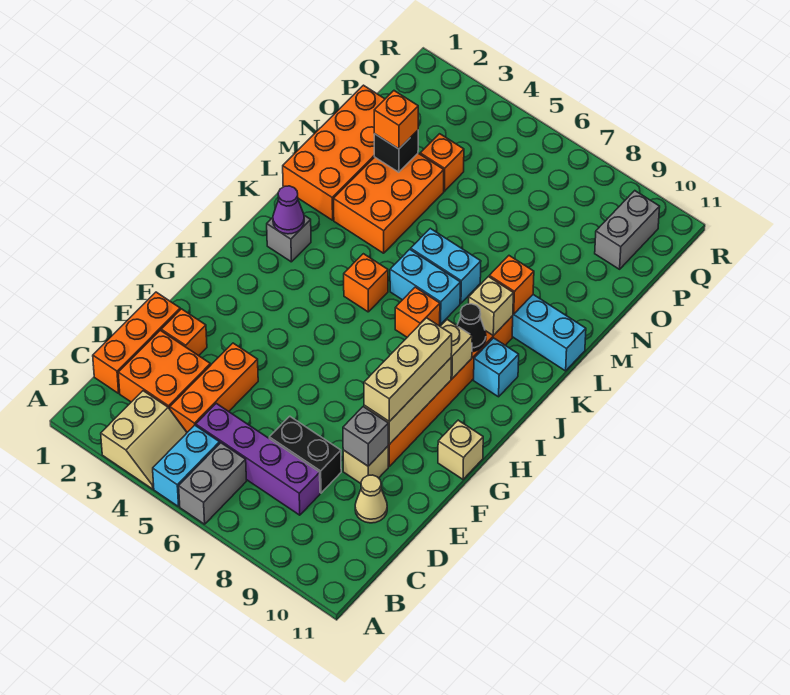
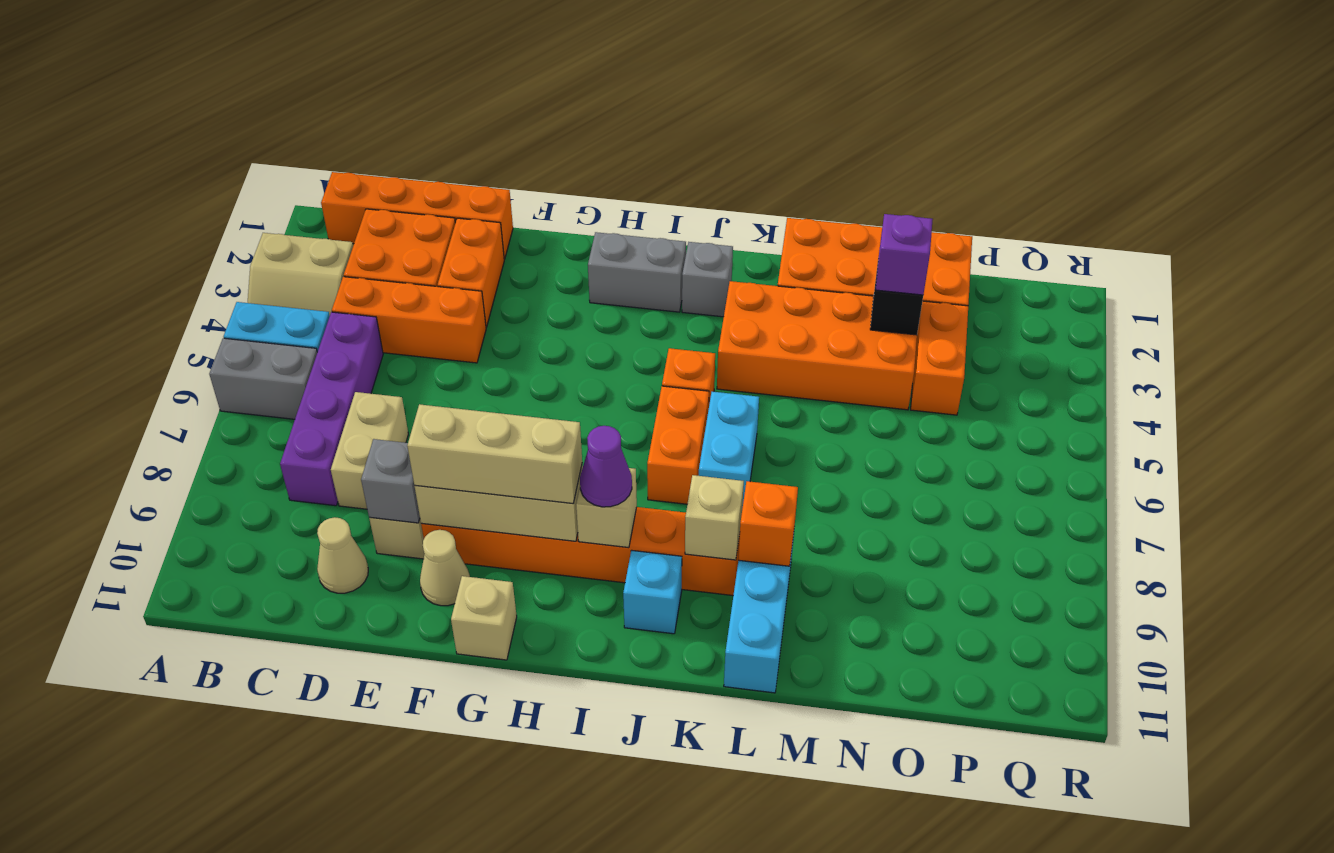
orange 1x3 brick [93,292,180,393] -> orange 1x4 brick [321,172,513,259]
black 1x2 brick [269,416,341,493] -> tan 1x2 brick [331,392,408,509]
orange 1x1 brick [161,309,207,356] -> orange 1x2 brick [438,218,504,327]
none -> tan 1x1 cone [420,530,470,606]
purple 1x1 cone [273,186,304,234] -> purple 1x1 cone moved to [580,426,632,507]
orange 1x1 brick [395,287,440,337] -> orange 1x2 brick [647,386,709,504]
black 1x1 cone [457,304,486,352] -> none
orange 2x3 brick [334,153,444,253] -> orange 2x4 brick [717,281,917,410]
cyan 1x2 brick [411,228,481,303] -> none
orange 1x1 brick [374,91,418,149] -> purple 1x1 brick [875,214,933,295]
orange 1x1 brick [420,134,464,191] -> orange 1x2 brick [911,301,968,415]
grey 1x2 brick [595,191,660,269] -> grey 1x2 brick moved to [588,232,686,312]

